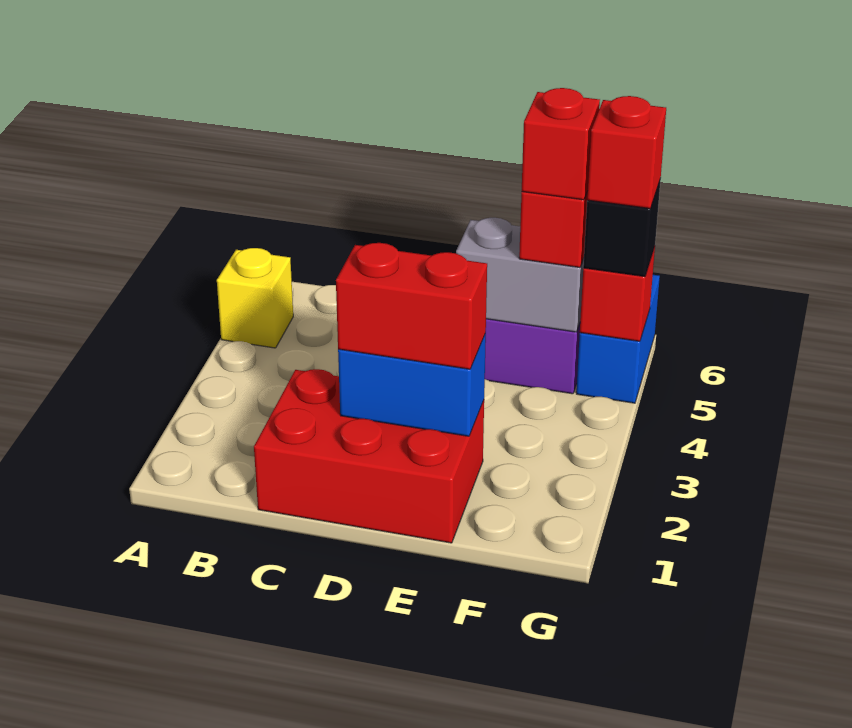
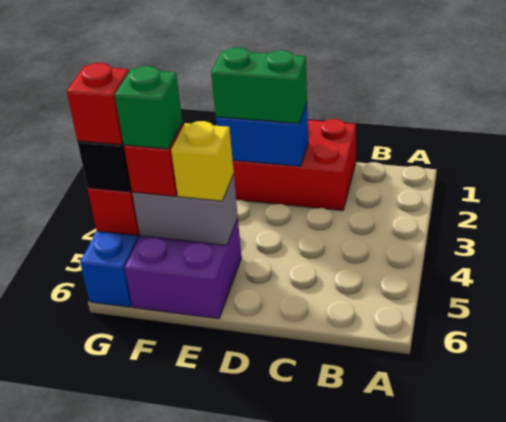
yellow 1x1 brick [217,248,293,348] -> yellow 1x1 brick moved to [171,121,234,201]
red 1x2 brick [336,243,487,369] -> green 1x2 brick [211,47,307,123]
red 1x1 brick [522,88,600,200] -> green 1x1 brick [115,66,182,149]

